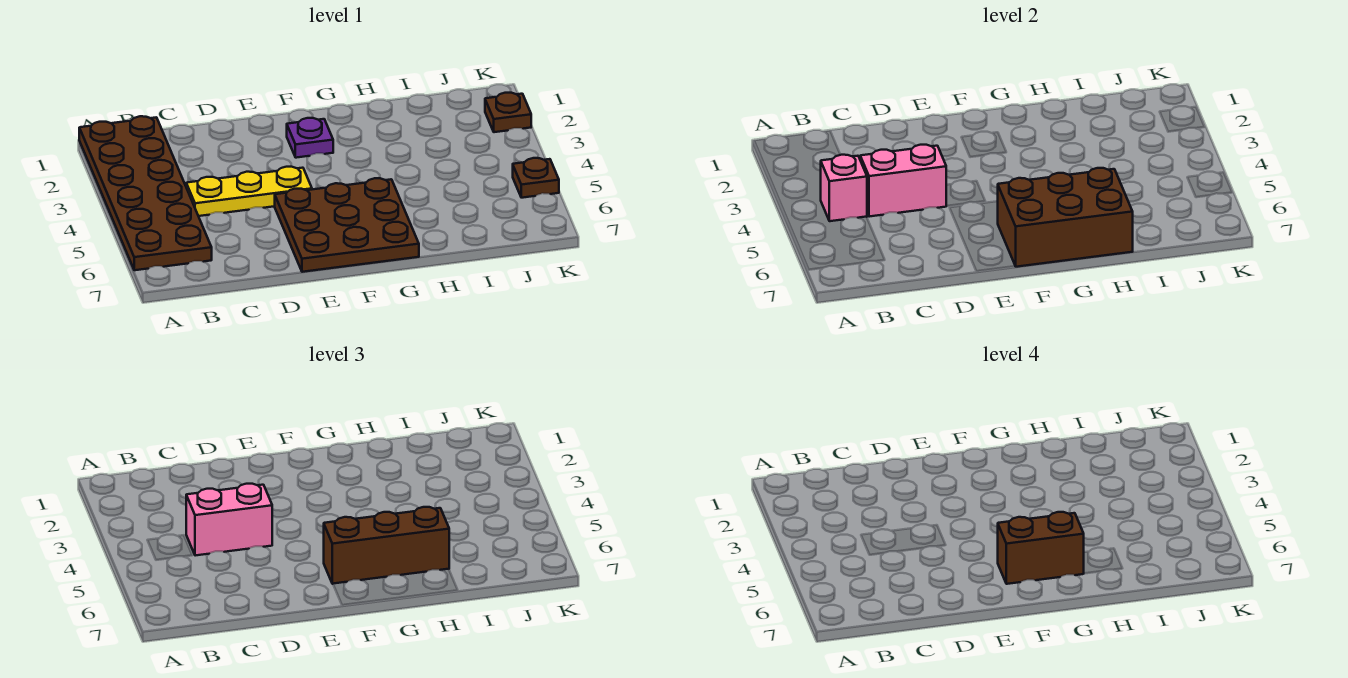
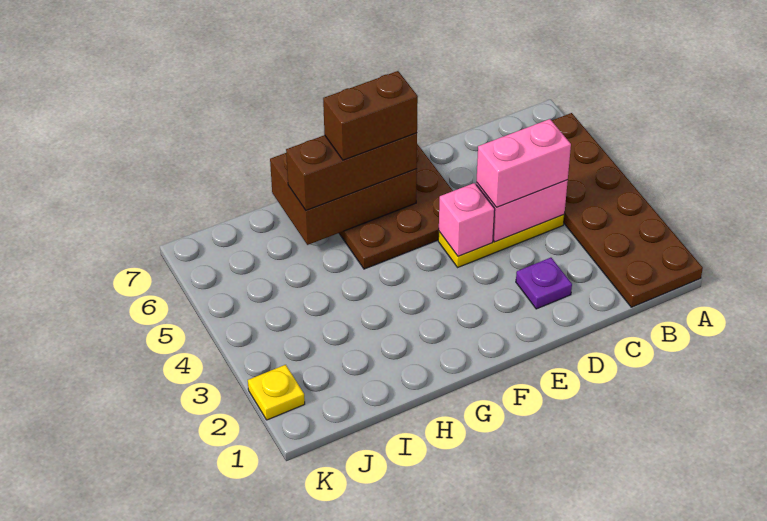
pink 1x1 brick [821,155,867,221] -> pink 1x1 brick moved to [439,183,495,256]
purple 1x1 plate [287,118,333,158] -> purple 1x1 plate moved to [516,258,572,309]
brown 1x1 plate [485,93,531,132] -> yellow 1x1 plate [248,365,305,420]
brown 1x1 plate [513,158,559,198] -> none

